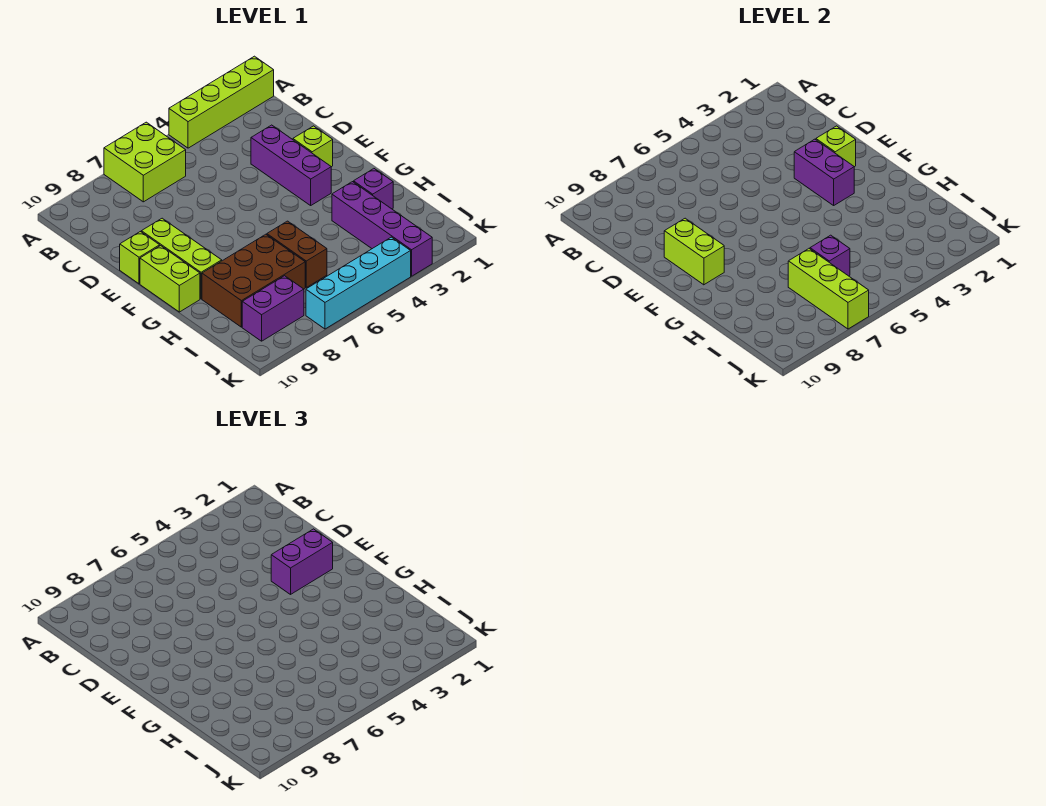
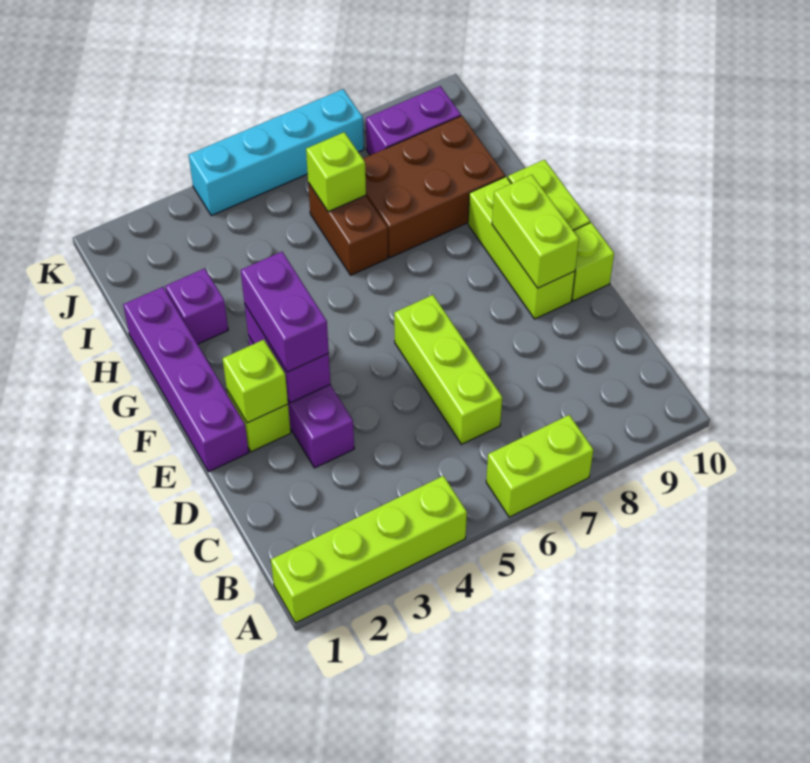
lime 2x2 brick [104,122,186,202] -> lime 1x2 brick [486,415,593,517]
purple 1x2 brick [271,529,333,594] -> purple 1x2 brick turned to [241,252,329,372]
purple 1x4 brick [332,182,432,276] -> purple 1x4 brick moved to [123,287,249,472]
purple 1x1 brick [810,235,850,276] -> lime 1x1 brick [306,132,366,212]
lime 1x3 brick [788,249,869,329] -> lime 1x3 brick moved to [394,295,502,444]

